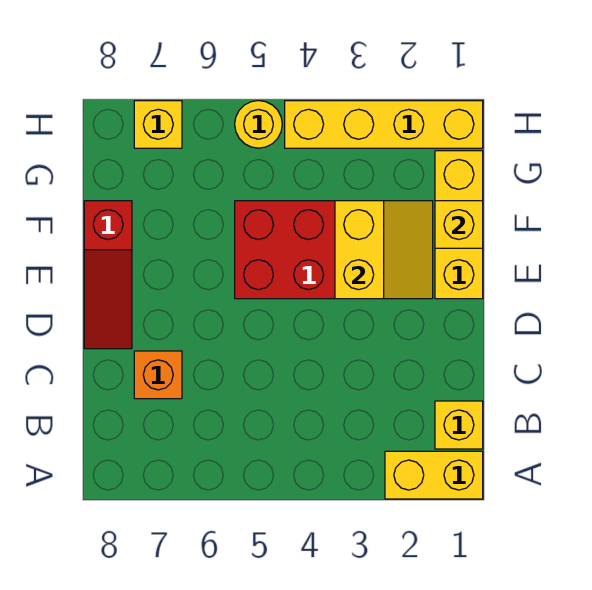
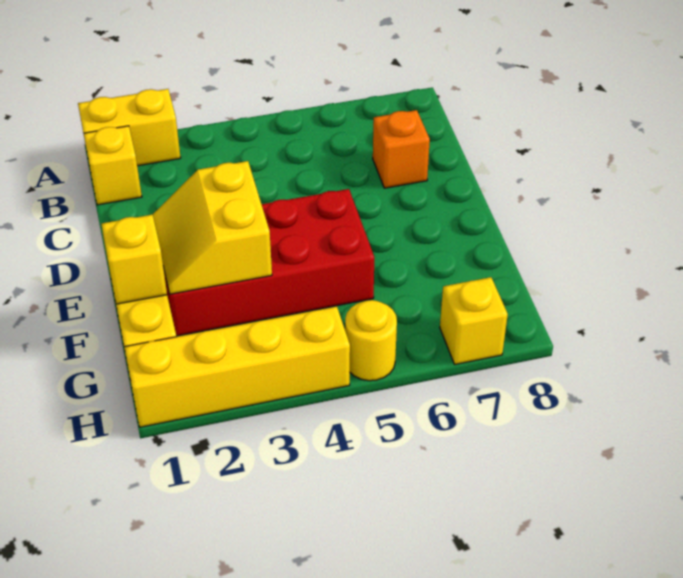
red 1x3 slope [84,201,132,349] -> none

